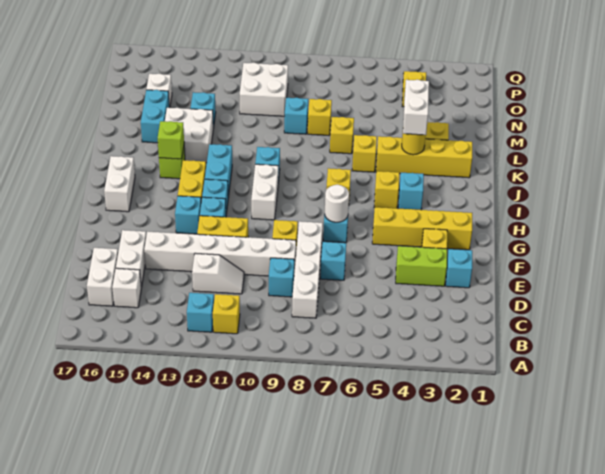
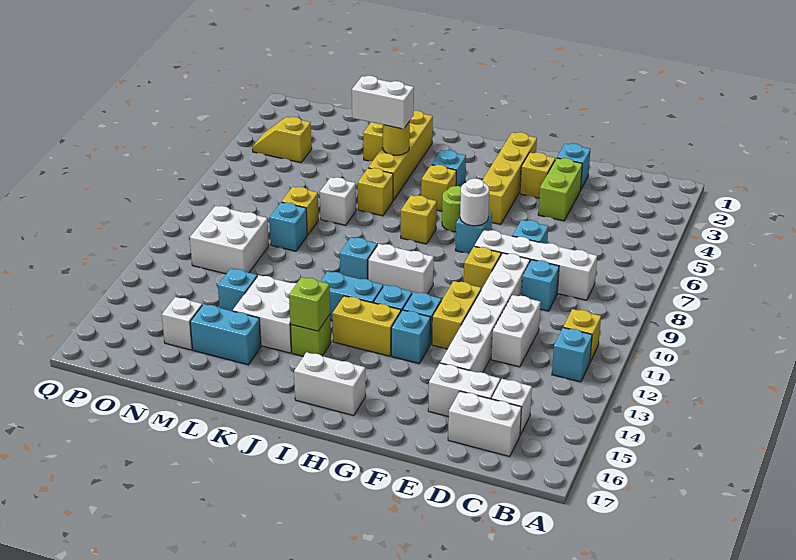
white 1x2 slope [192,253,244,294] -> white 1x2 brick [491,295,541,367]
none -> lime 1x1 round brick [442,186,461,232]
yellow 1x1 brick [330,117,354,154] -> white 1x1 brick [320,177,356,225]

